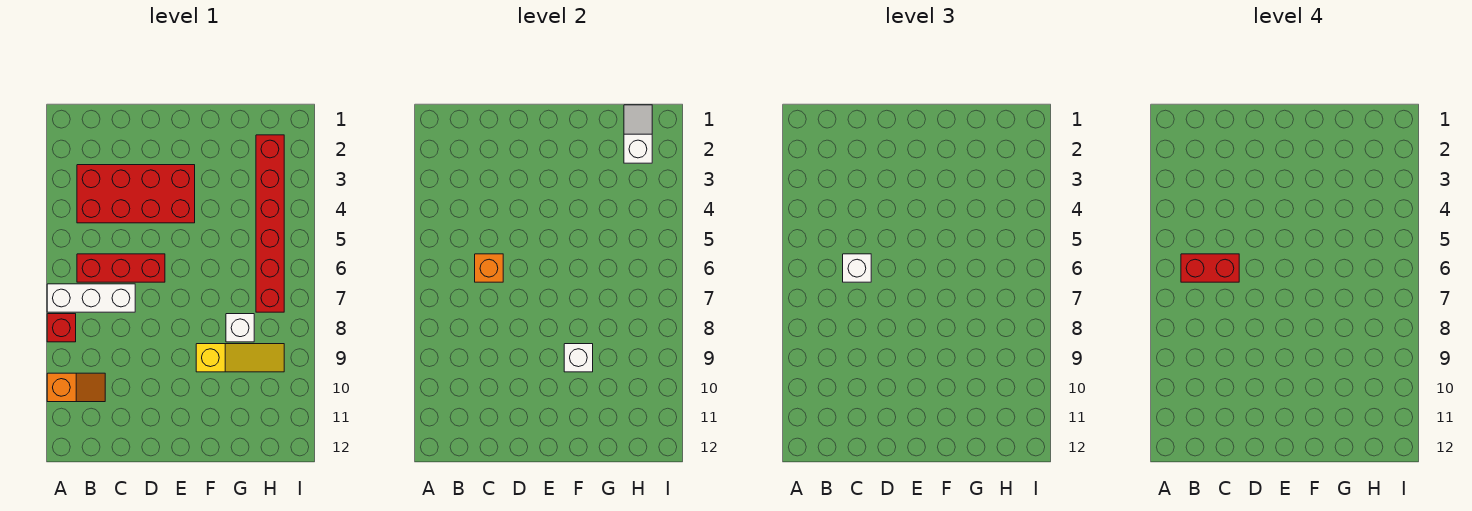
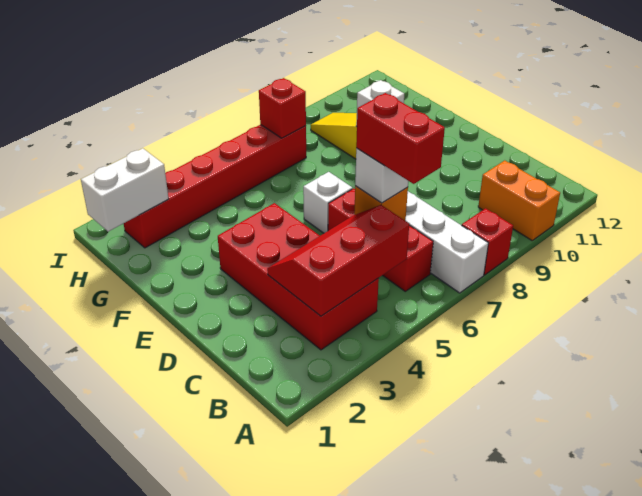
orange 1x2 slope [47,373,105,402] -> orange 1x2 brick [478,160,560,240]
none -> red 2x3 slope [267,205,409,316]
white 1x1 brick [226,314,254,342] -> white 1x1 brick moved to [303,172,352,233]
white 1x2 slope [624,105,652,163] -> white 1x2 brick [81,148,169,232]
none -> red 1x1 brick [259,78,306,138]

